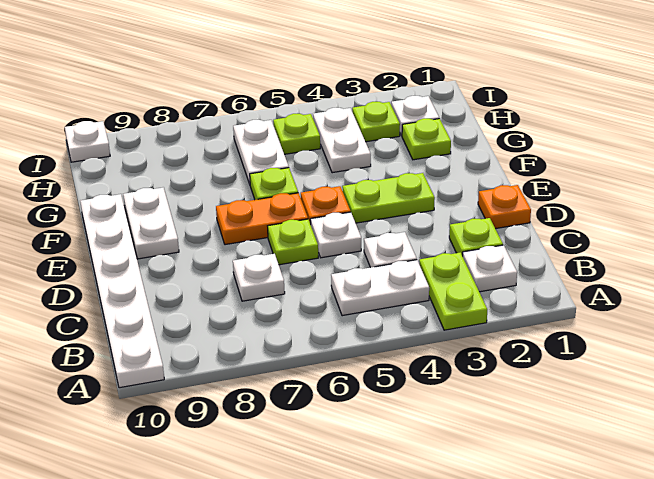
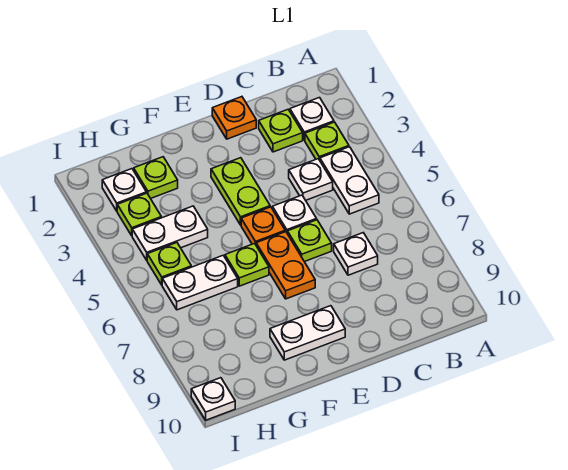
lime 1x2 plate [419,252,487,330] -> lime 1x1 plate [305,122,349,160]
white 1x6 plate [80,194,164,388] -> none

